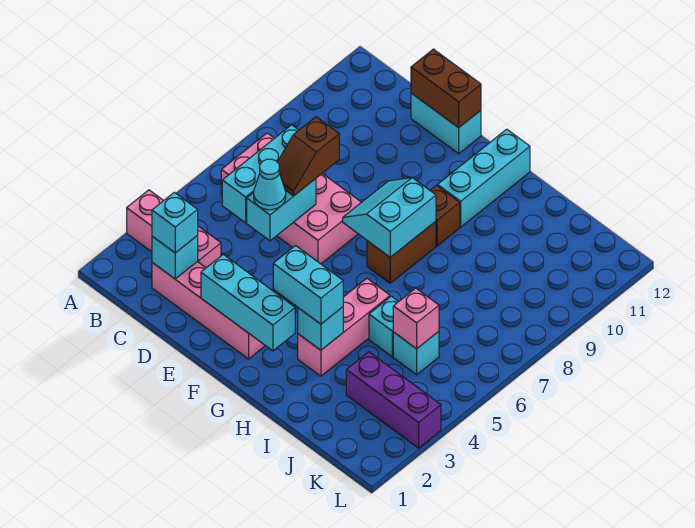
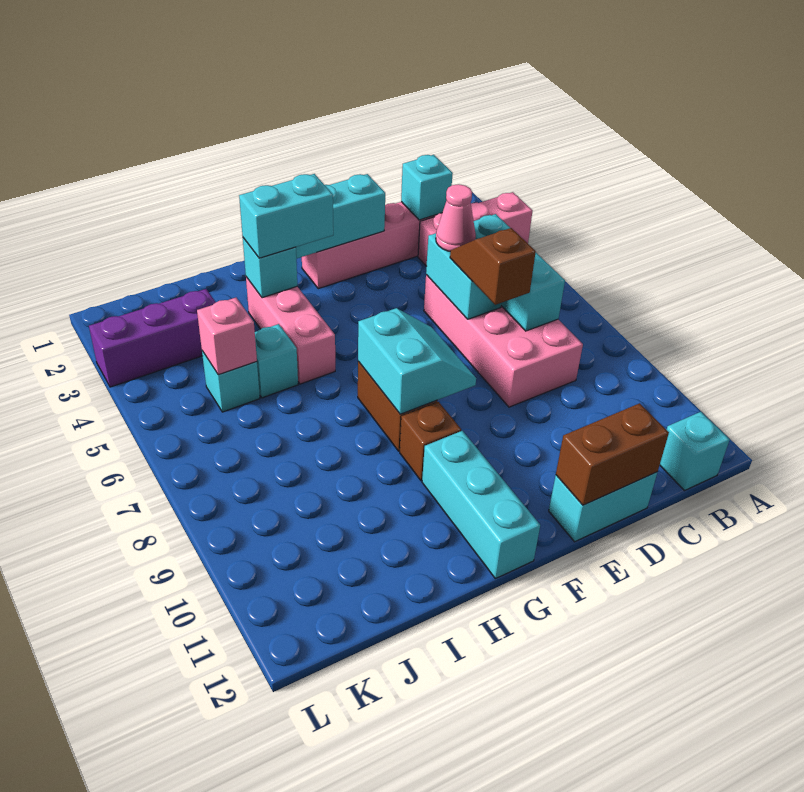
pink 2x4 brick [221,133,361,264] -> pink 2x4 brick turned to [424,275,583,407]
cyan 1x1 brick [152,192,198,253] -> cyan 1x1 brick moved to [660,412,730,491]
cyan 1x1 cone [254,159,286,210] -> pink 1x1 cone [436,184,476,251]

